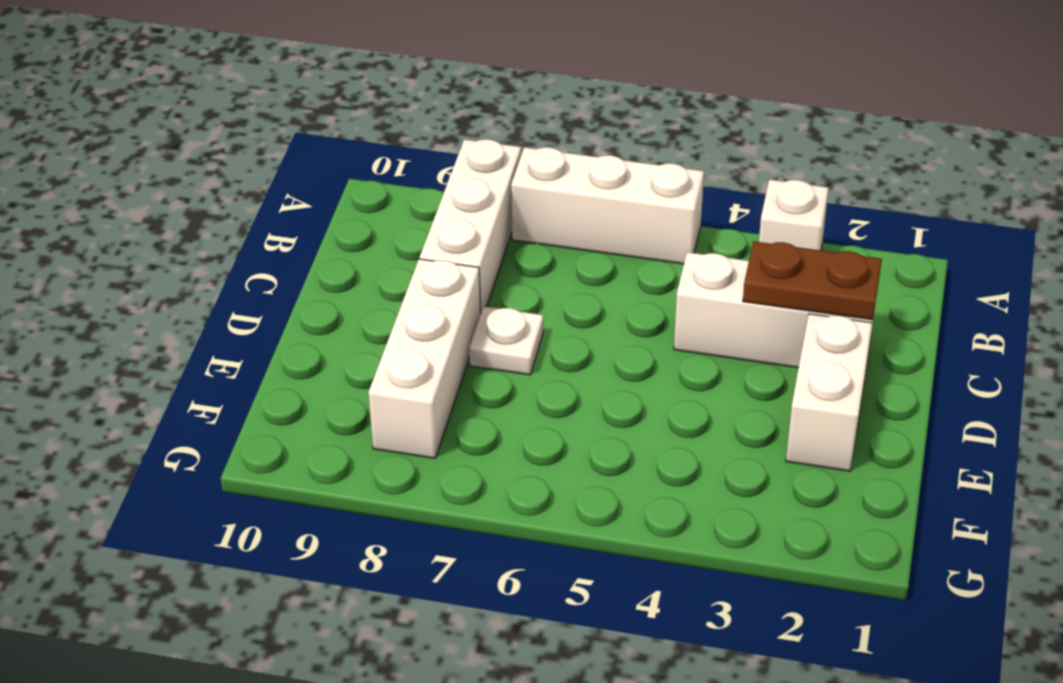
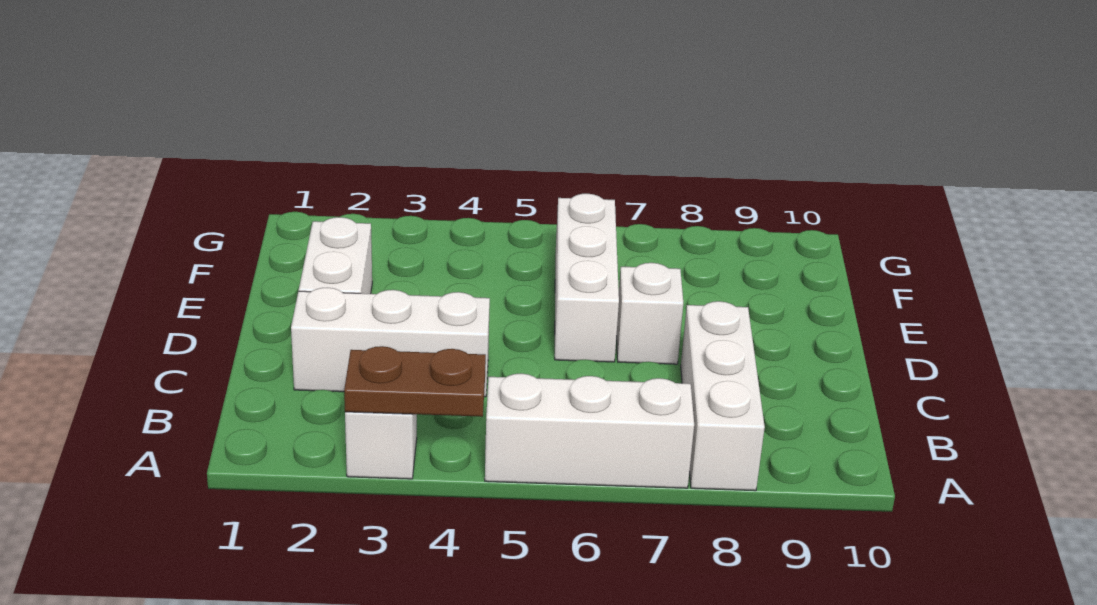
brown 1x2 plate [743,241,882,320] -> brown 1x2 plate moved to [344,346,486,417]
white 1x1 plate [469,306,543,375] -> white 1x1 brick [617,263,683,364]
white 1x3 brick [369,259,481,458] -> white 1x3 brick moved to [555,194,619,362]

